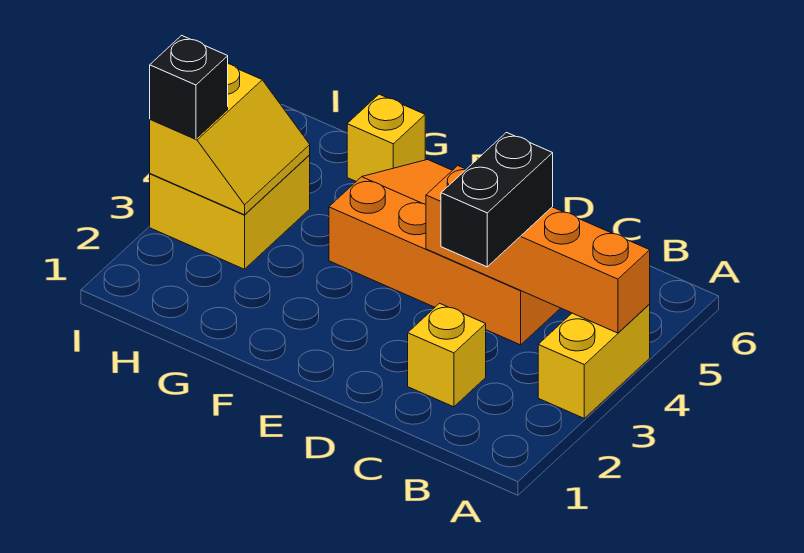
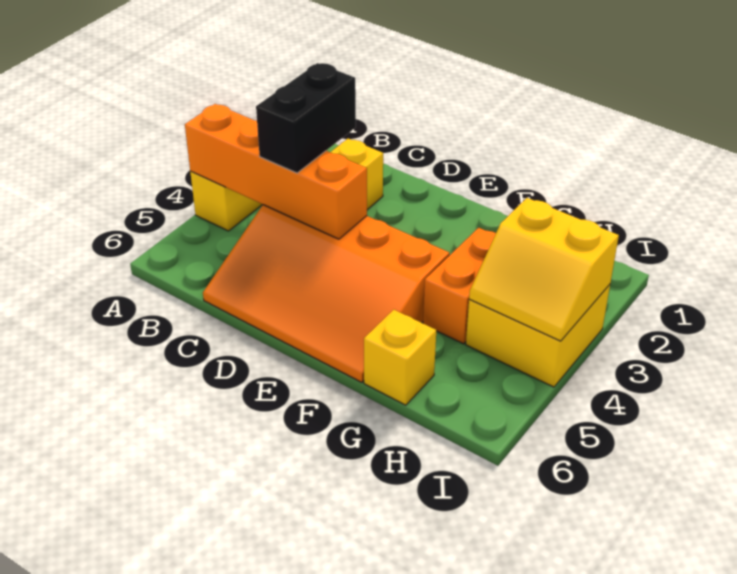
none -> orange 1x2 brick [423,228,496,344]
yellow 2x2 slope [150,64,310,215] -> yellow 2x2 slope turned to [469,198,619,341]
black 1x1 brick [150,35,228,139] -> none

